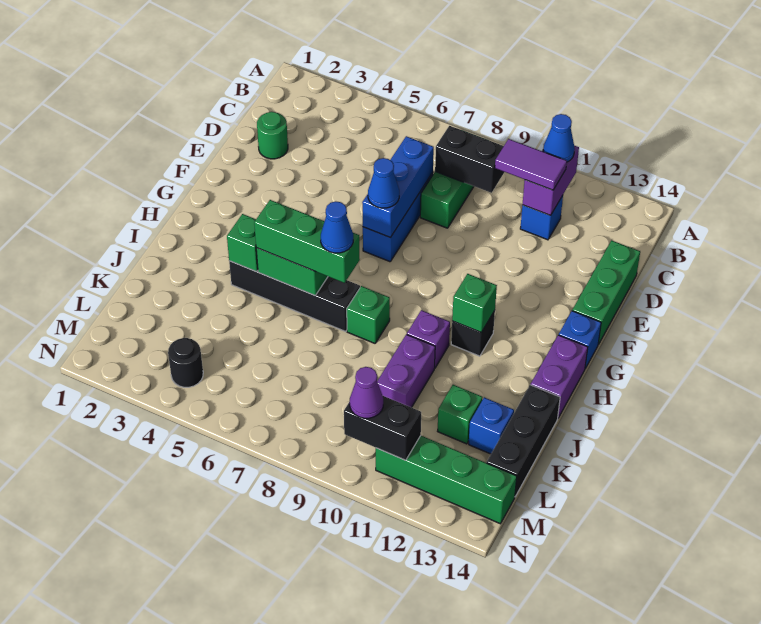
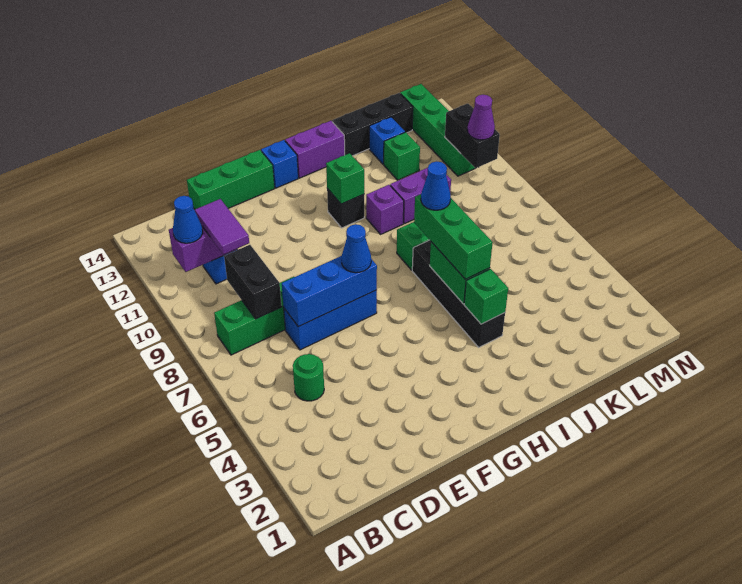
green 1x1 round brick [257,112,288,159] -> green 1x1 round brick moved to [293,354,324,401]
black 1x1 round brick [168,338,203,387] -> none

